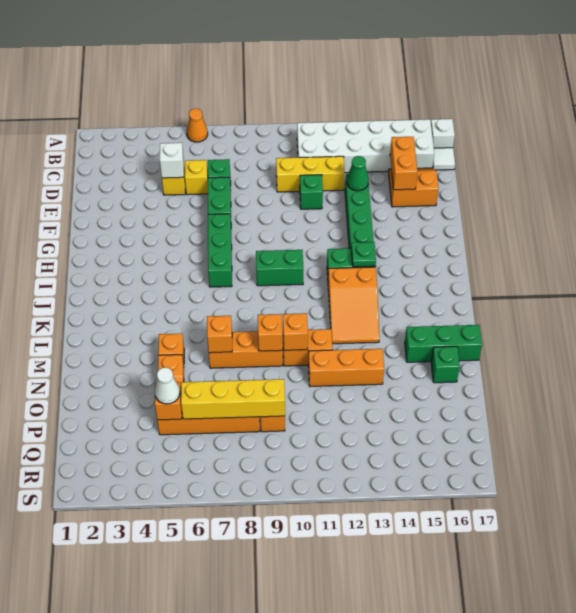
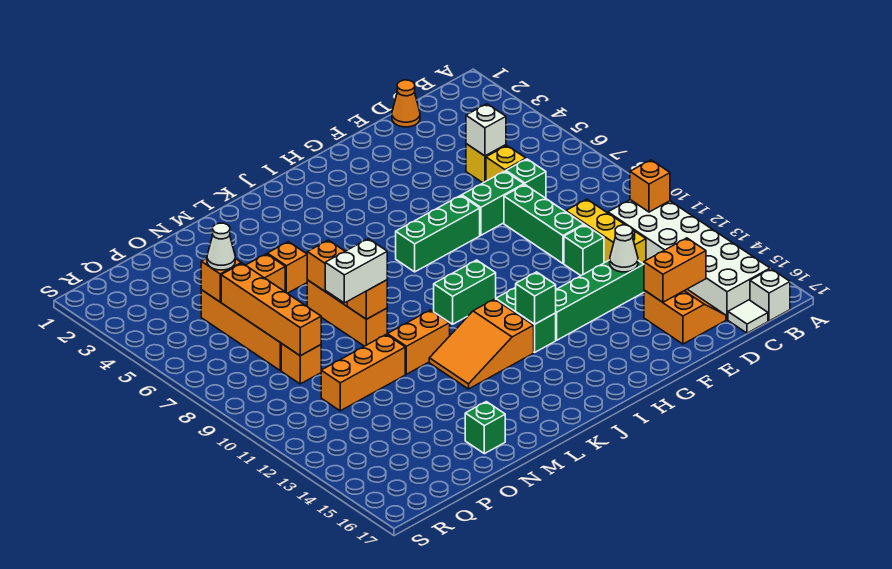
orange 1x1 cone [187,109,208,142] -> orange 1x1 cone moved to [392,80,420,127]
green 1x1 cone [347,156,369,191] -> white 1x1 cone [610,225,638,272]
green 1x2 brick [256,250,303,286] -> green 1x2 brick turned to [434,260,496,324]
green 1x1 plate [351,242,376,267] -> green 1x1 brick [516,272,556,324]
none -> white 1x2 brick [325,239,387,303]
orange 1x2 brick [283,329,333,366] -> orange 1x2 brick turned to [387,310,450,374]
orange 1x1 brick [283,313,308,350] -> orange 1x1 brick moved to [630,160,670,212]
green 1x3 brick [405,325,482,362] -> green 1x3 brick moved to [504,185,584,263]
orange 1x3 brick [308,349,384,386] -> orange 1x3 brick turned to [321,334,405,411]
yellow 1x4 brick [181,379,285,419] -> orange 1x4 brick [221,263,321,356]

